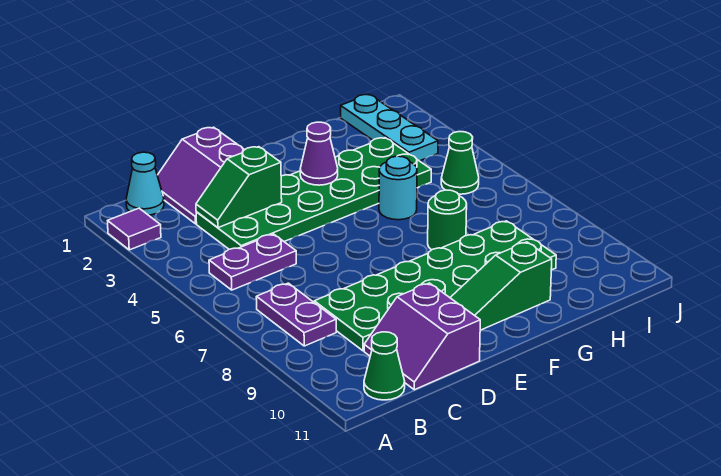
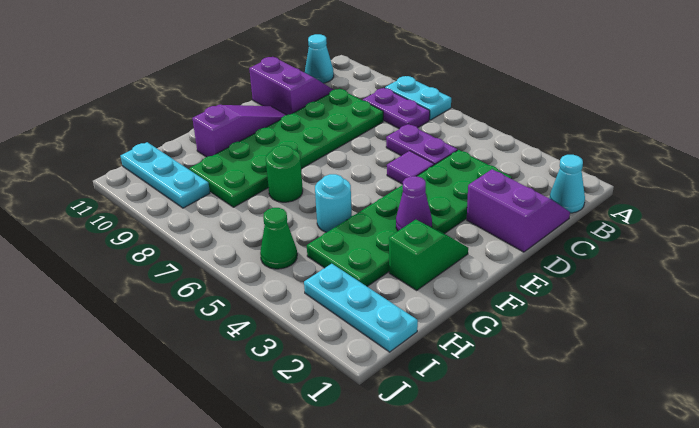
purple 1x1 tile [108,208,161,250] -> purple 1x1 tile moved to [387,151,434,184]
none -> cyan 1x2 plate [385,76,451,120]
purple 1x2 plate [209,234,296,290] -> purple 1x2 plate turned to [386,124,457,165]
green 1x1 cone [364,332,405,400] -> cyan 1x1 cone [305,34,334,83]
green 1x2 slope [196,147,282,228] -> green 1x2 slope moved to [389,220,468,290]
green 1x3 slope [450,242,552,330] -> purple 1x3 slope [192,105,286,157]
none -> cyan 1x3 plate [121,142,210,208]

